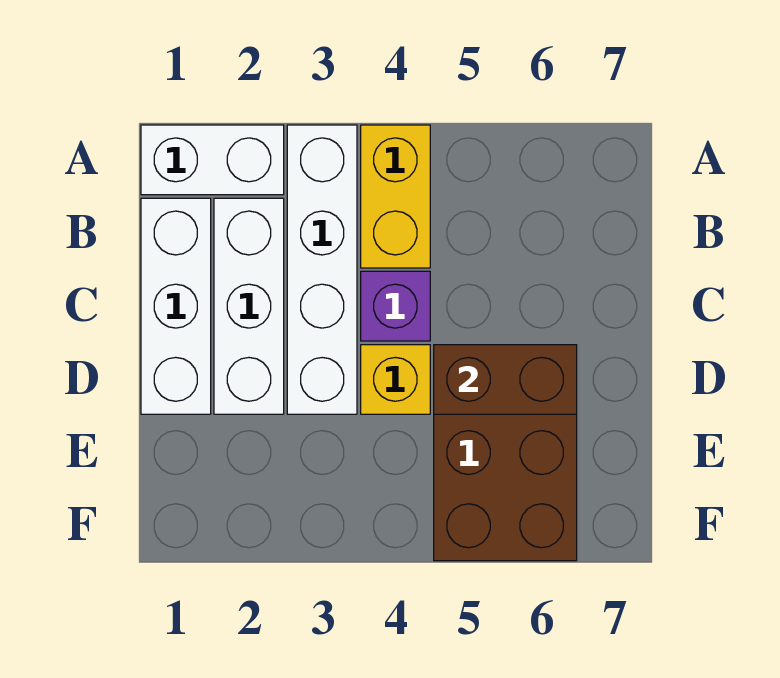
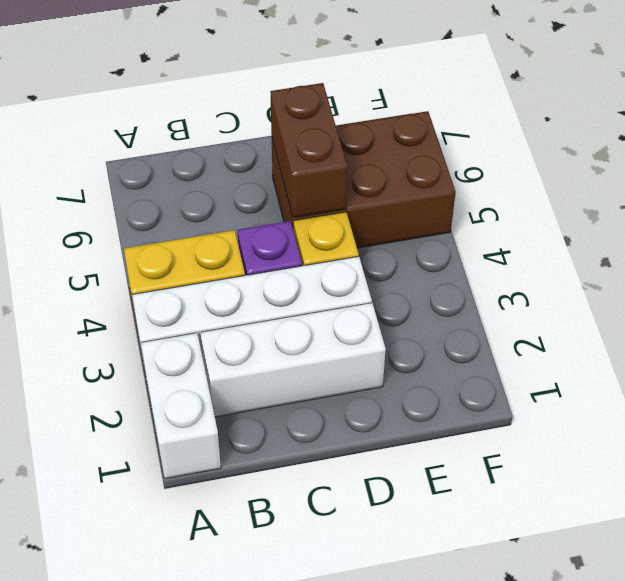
white 1x3 brick [141,198,211,414] -> none

